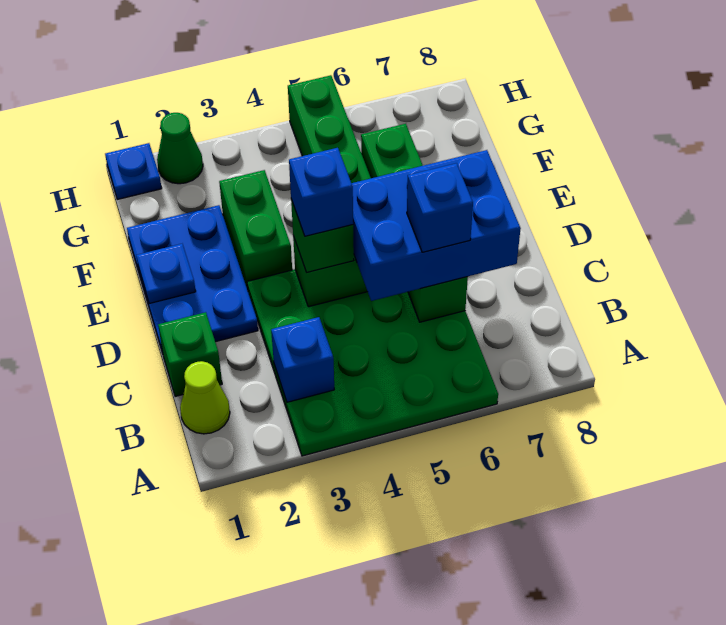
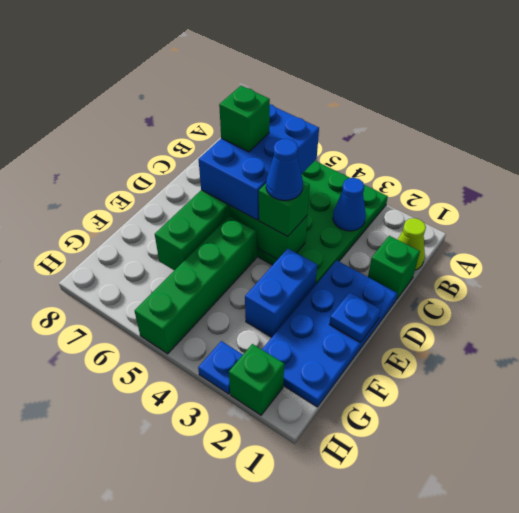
blue 1x1 brick [271,317,334,402] -> blue 1x1 cone [333,178,366,231]
blue 2x3 brick [352,150,521,301] -> blue 2x3 brick turned to [198,104,319,220]
blue 1x1 brick [407,163,473,252] -> green 1x1 brick [219,86,270,152]
blue 2x3 plate [127,205,258,352] -> blue 2x4 plate [262,260,397,407]
blue 1x1 brick [289,148,353,236] -> blue 1x1 cone [266,139,303,201]
green 1x2 brick [219,170,292,290] -> blue 1x2 brick [245,249,317,337]
blue 1x1 plate [105,143,162,199] -> blue 1x1 plate moved to [198,341,243,394]
green 1x1 cone [157,113,203,184] -> green 1x1 brick [229,344,284,415]

